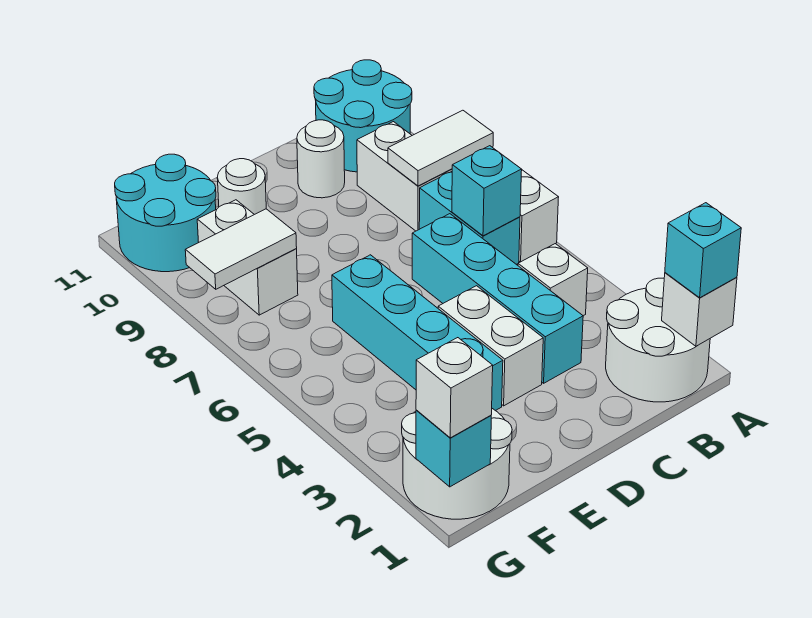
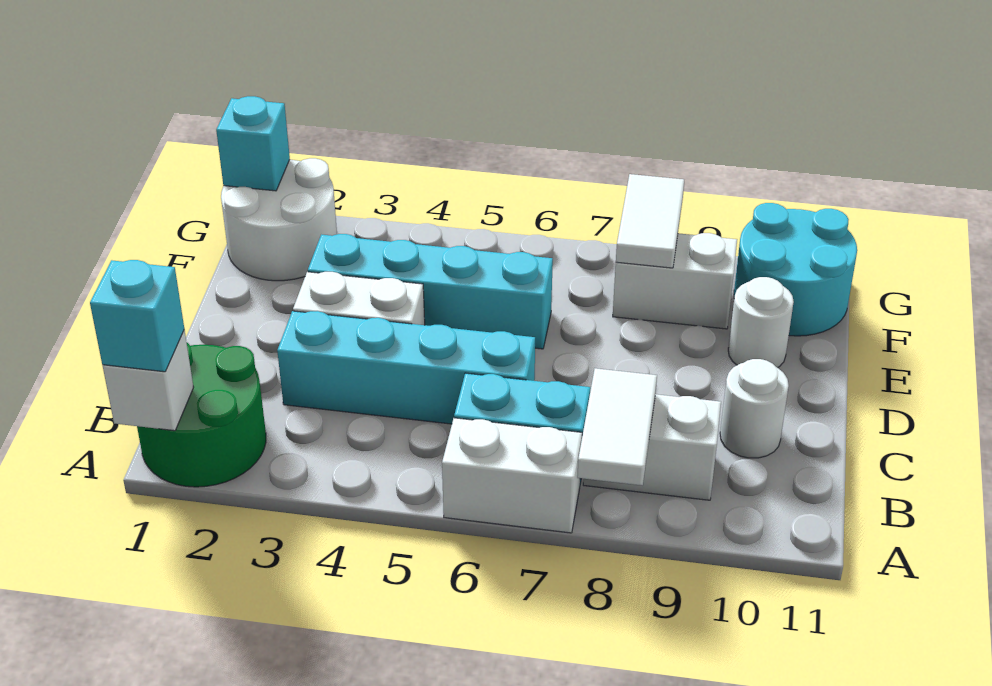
white 2x2 round brick [606,278,710,402] -> green 2x2 round brick [137,343,266,487]
cyan 2x2 round brick [314,60,412,172] -> none
white 1x1 brick [518,244,588,316] -> none
cyan 1x1 brick [452,146,522,236] -> none
white 1x1 brick [416,338,493,438] -> none

